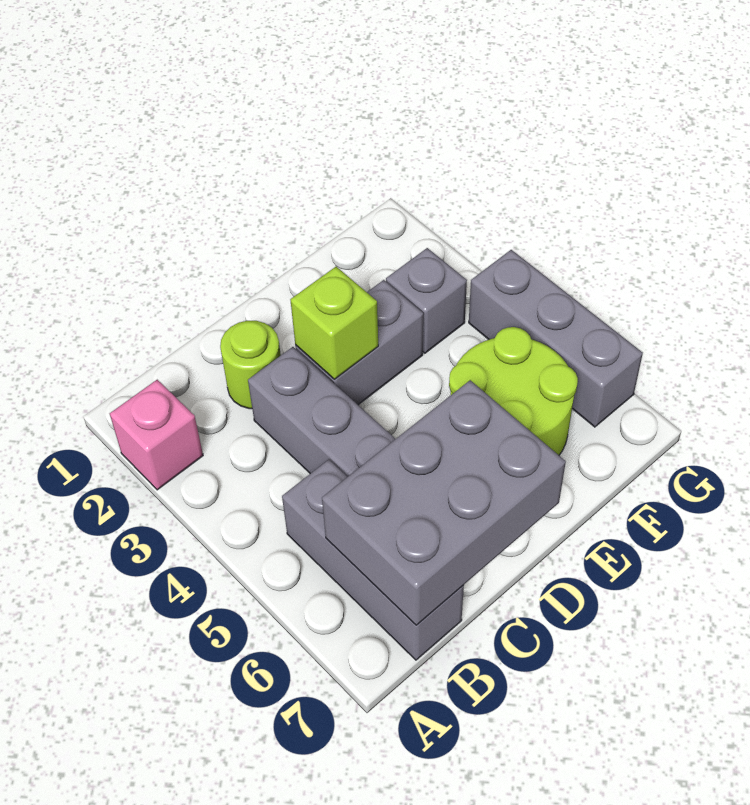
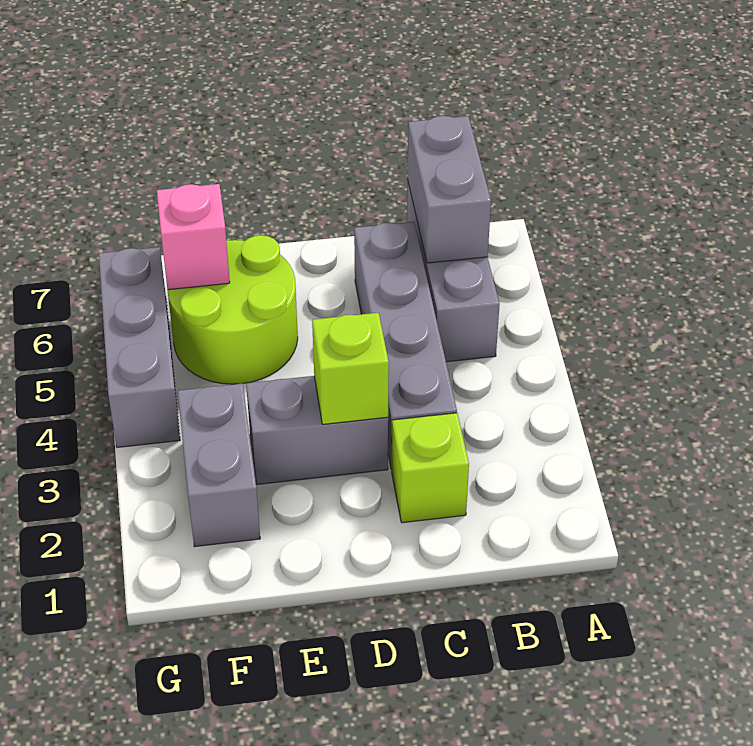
pink 1x1 brick [110,380,203,490] -> pink 1x1 brick moved to [157,184,230,290]
grey 2x3 brick [322,380,566,625] -> grey 1x2 brick [407,116,491,263]
lime 1x1 round brick [220,321,281,409] -> lime 1x1 brick [392,413,469,523]
grey 1x1 brick [386,248,467,353] -> grey 1x2 brick [178,384,260,547]

